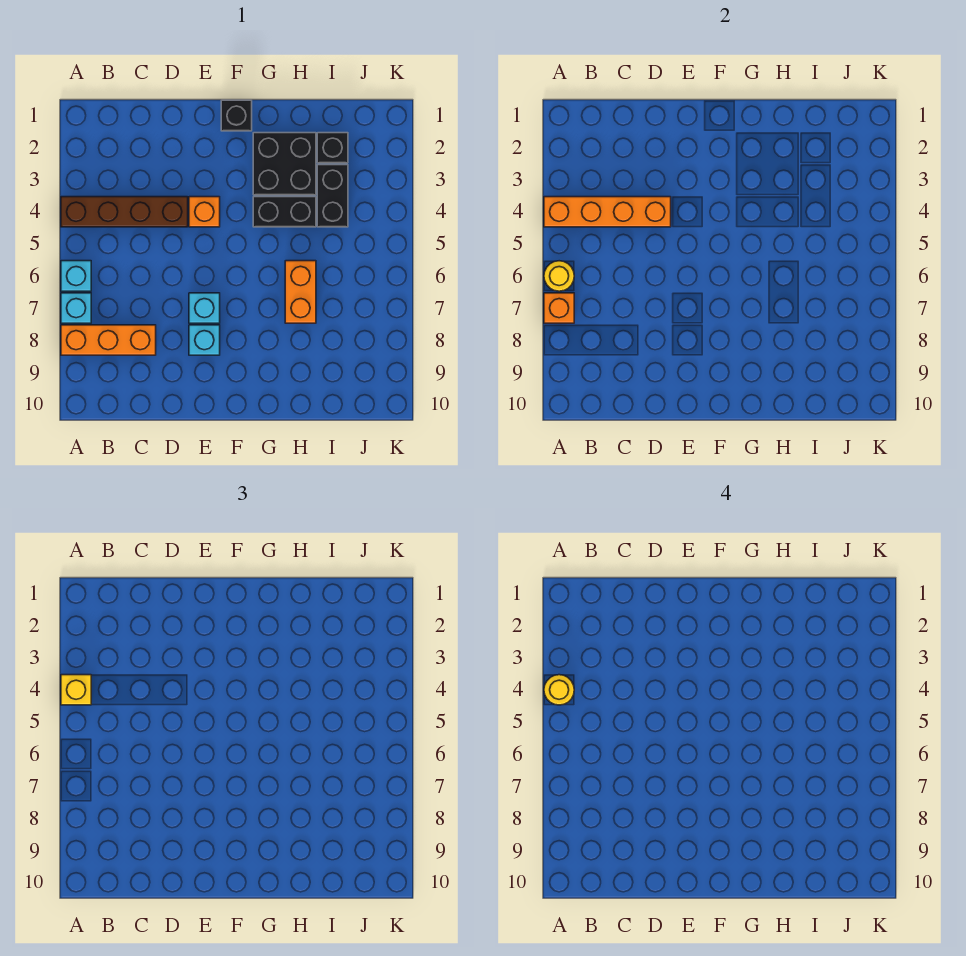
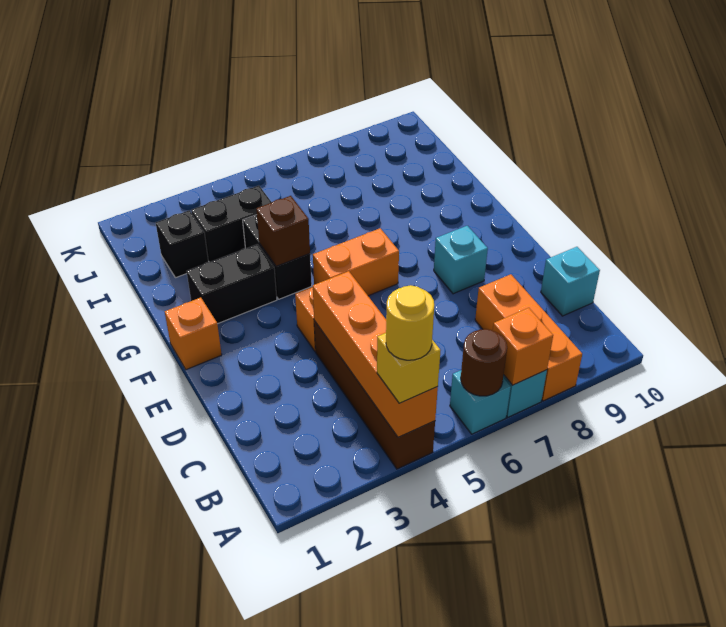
yellow 1x1 round brick [544,261,574,291] -> brown 1x1 round brick [461,329,507,396]
cyan 1x1 brick [189,293,220,323] -> cyan 1x1 brick moved to [541,247,600,316]
black 1x1 brick [221,100,252,131] -> orange 1x1 brick [165,298,222,370]
black 2x2 brick [253,133,316,195] -> black 1x2 brick [187,244,277,324]
none -> brown 1x1 brick [256,196,310,266]
orange 1x2 brick [285,261,316,323] -> orange 1x2 brick moved to [313,228,399,296]

